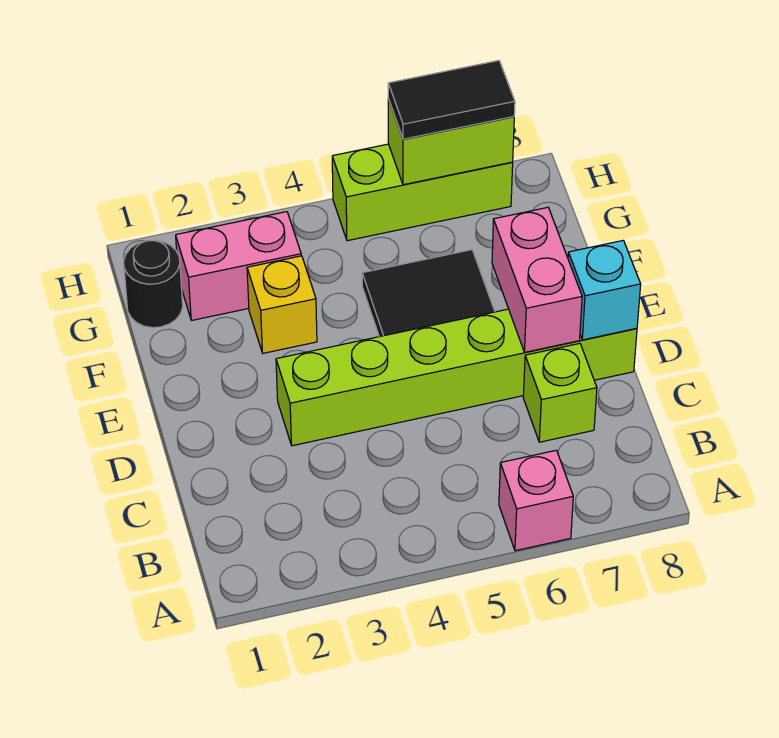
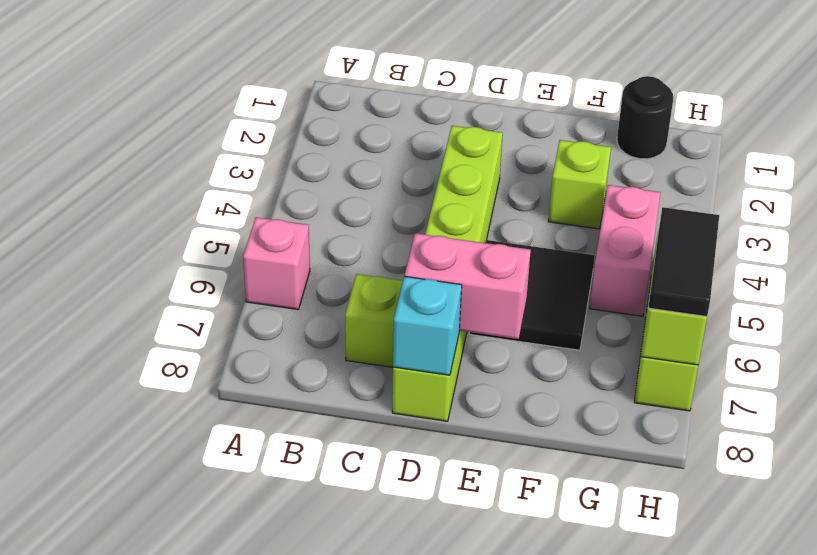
yellow 1x1 brick [247,256,317,353] -> lime 1x1 brick [548,140,611,229]
pink 1x2 brick [176,212,301,320] -> pink 1x2 brick moved to [590,185,661,316]

